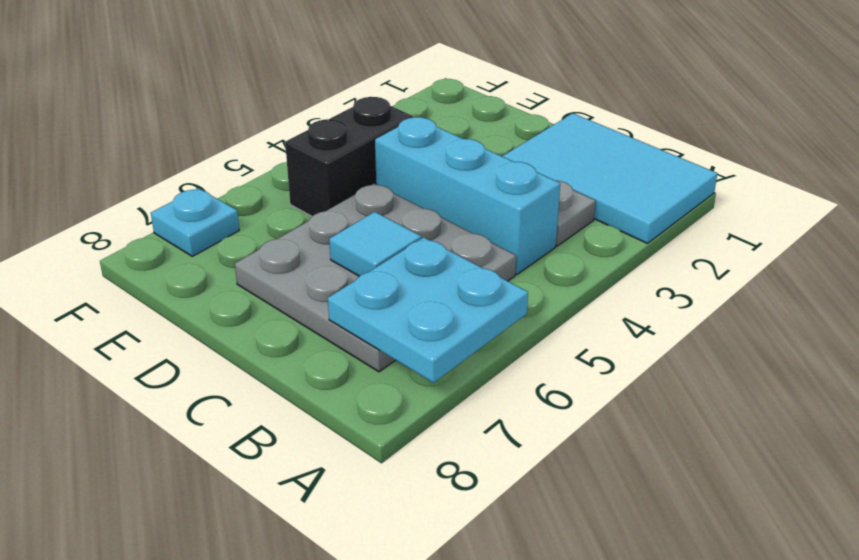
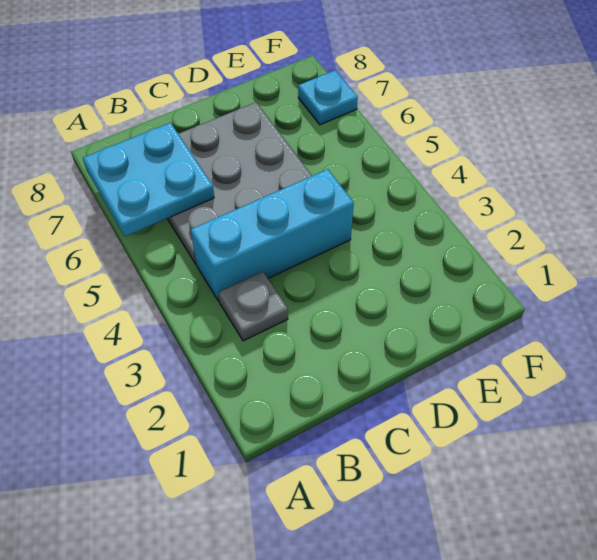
cyan 2x3 tile [502,113,717,243] -> none
cyan 1x1 tile [329,212,421,276] -> none
black 1x2 brick [285,97,414,216] -> none

